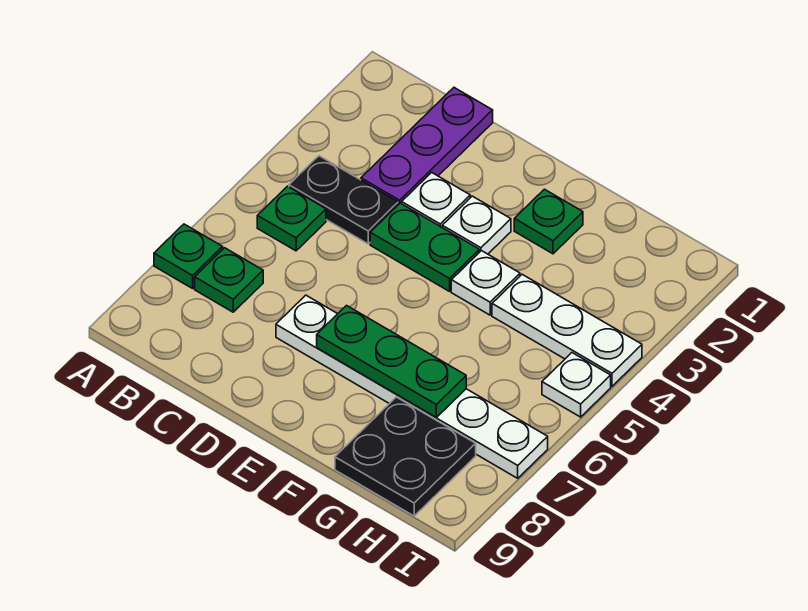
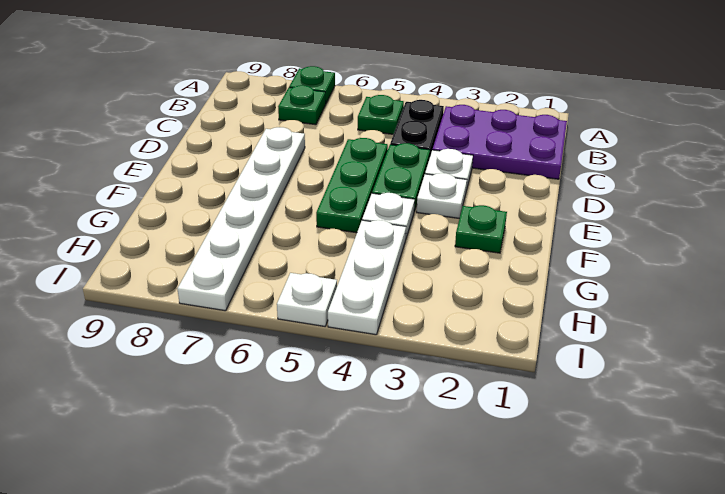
purple 1x3 plate [361,88,493,205] -> purple 2x3 plate [433,105,567,179]
green 1x3 plate [317,306,466,417] -> green 1x3 plate moved to [316,138,388,233]
black 2x2 plate [335,397,476,516] -> none

